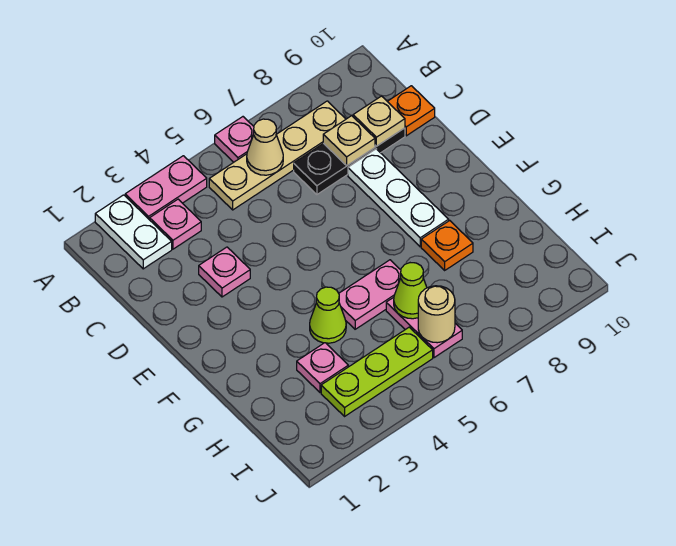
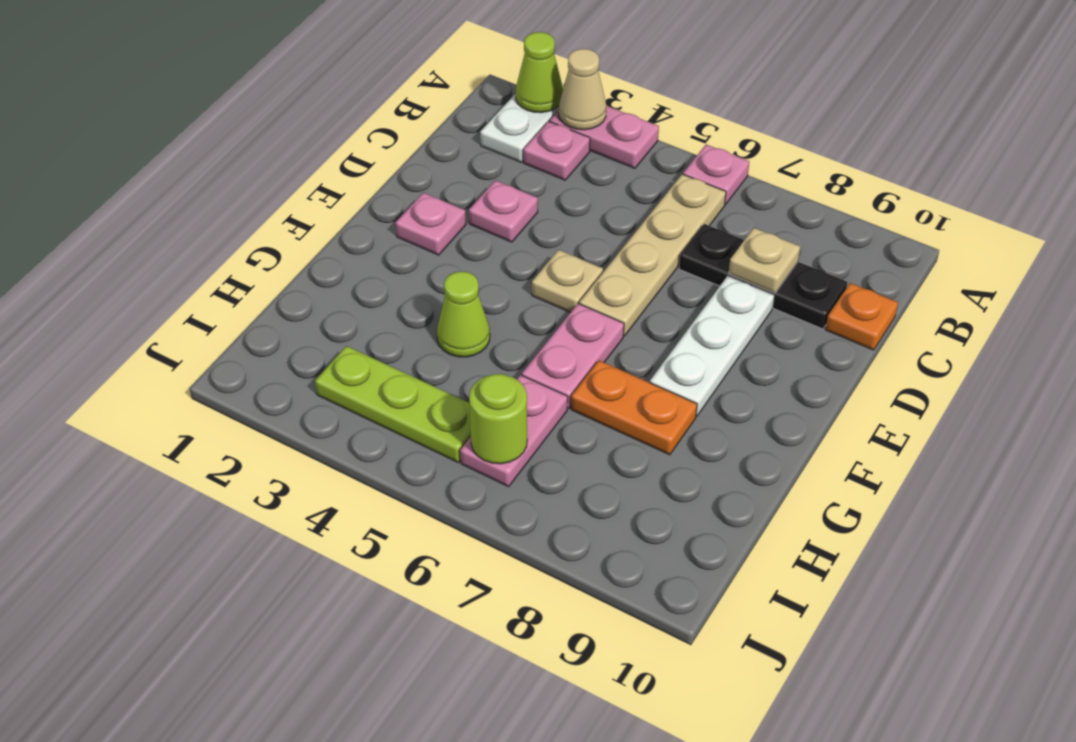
tan 1x4 plate [209,101,346,210] -> tan 1x4 plate turned to [579,174,726,336]
tan 1x1 cone [247,119,283,175] -> tan 1x1 cone moved to [559,49,606,130]
tan 1x1 plate [353,96,405,146] -> tan 1x1 plate moved to [532,250,603,313]
pink 1x2 plate [339,260,401,329] -> pink 1x2 plate turned to [522,304,624,409]
orange 1x1 plate [421,221,473,270] -> orange 1x2 plate [571,360,697,455]
pink 1x1 plate [297,343,348,393] -> pink 1x1 plate moved to [396,193,466,255]
lime 1x1 cone [394,263,427,319] -> lime 1x1 cone moved to [516,32,563,113]
tan 1x1 round brick [418,286,455,343] -> lime 1x1 round brick [469,374,527,464]

